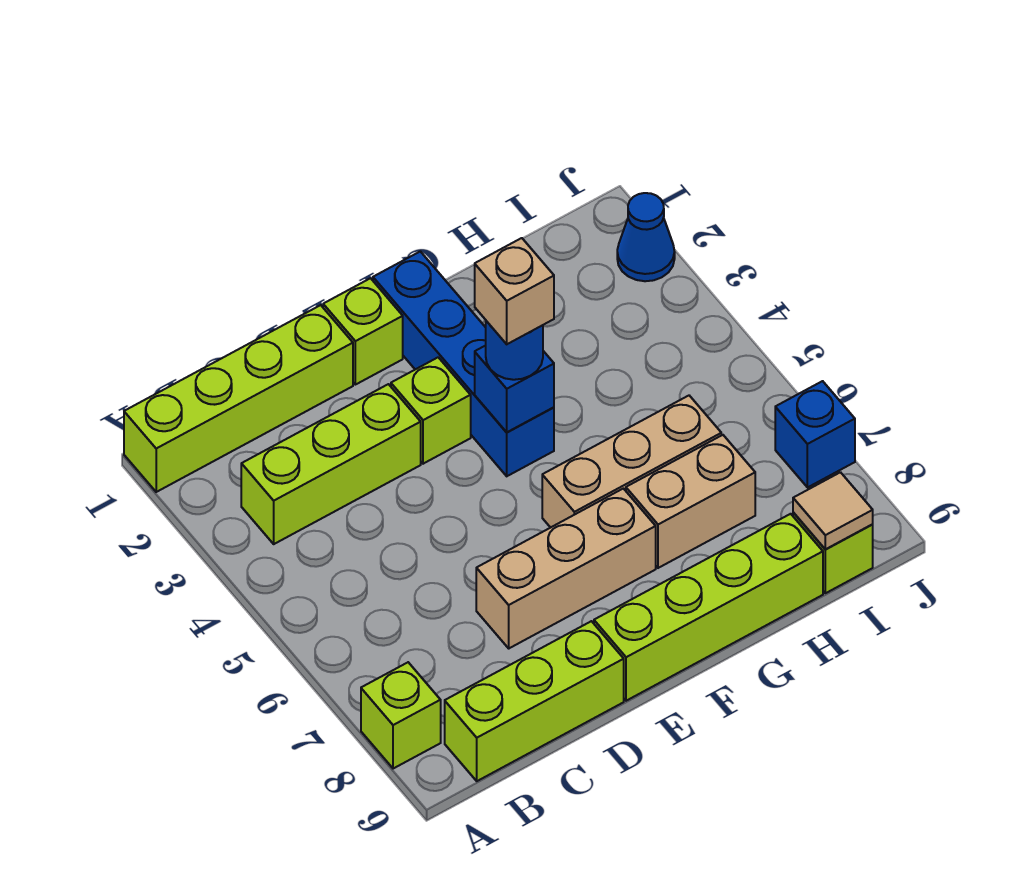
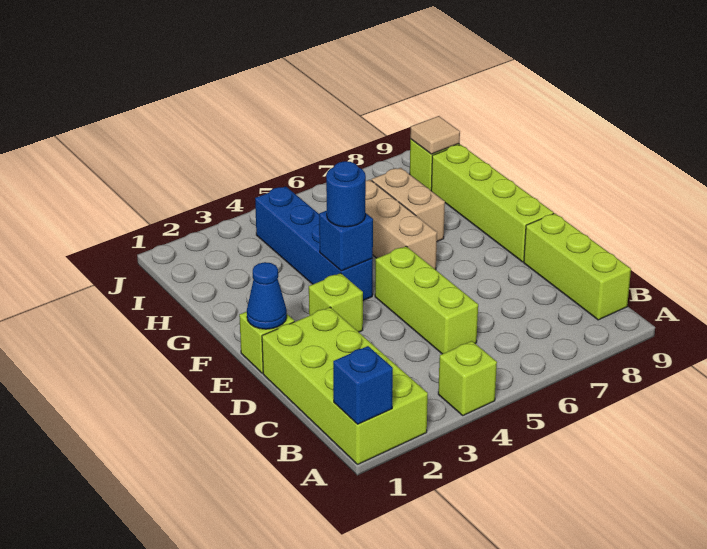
lime 1x4 brick [124,305,353,492] -> lime 2x4 brick [262,307,428,464]
lime 1x1 brick [361,662,441,769] -> lime 1x1 brick moved to [438,341,497,415]
lime 1x3 brick [241,384,421,544] -> lime 1x3 brick moved to [375,246,478,354]
tan 1x3 brick [476,489,656,648] -> none
blue 1x4 brick [373,251,554,476] -> blue 1x4 brick turned to [255,186,373,300]
tan 1x1 brick [475,238,554,344] -> none
blue 1x1 cone [617,193,675,281] -> blue 1x1 cone moved to [247,262,287,329]
blue 1x1 brick [775,381,855,488] -> blue 1x1 brick moved to [333,346,393,424]

